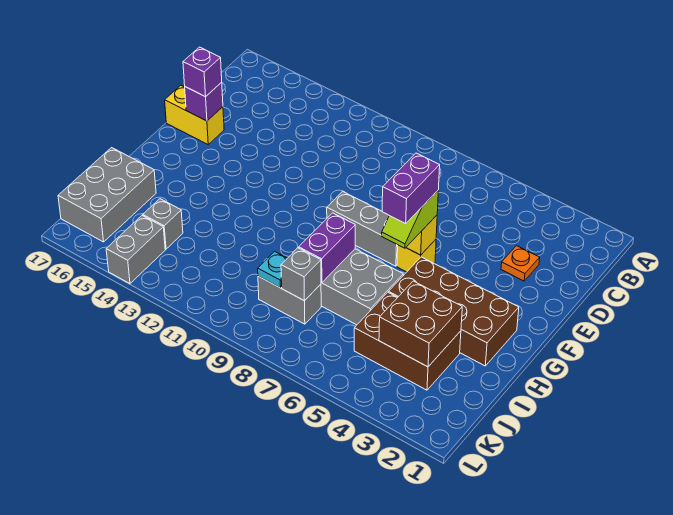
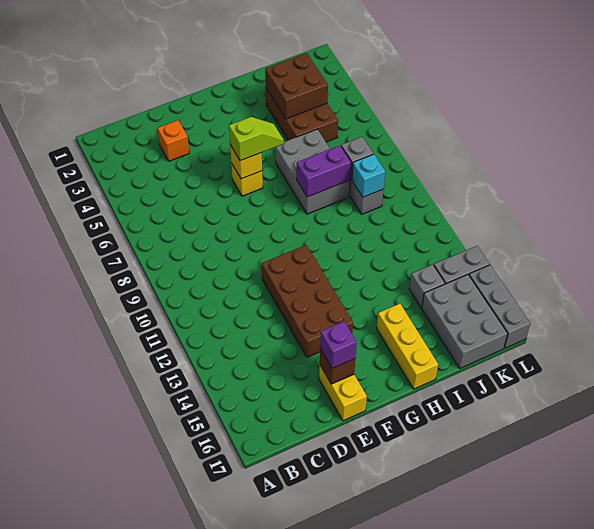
orange 1x1 plate [501,246,540,281] -> orange 1x1 brick [157,120,189,161]
purple 1x1 brick [185,82,223,121] -> brown 1x1 brick [320,349,355,384]
purple 1x2 brick [382,153,440,223] -> none
grey 1x3 brick [327,191,398,266] -> grey 1x3 brick moved to [469,265,530,348]
brown 2x4 brick [389,257,519,366] -> brown 2x4 brick moved to [262,245,353,357]
none -> yellow 1x3 brick [377,304,438,389]
grey 2x3 brick [58,148,156,242] -> grey 2x3 brick turned to [422,275,508,368]
cyan 1x1 plate [258,252,287,288] -> cyan 1x1 brick [352,154,385,197]

